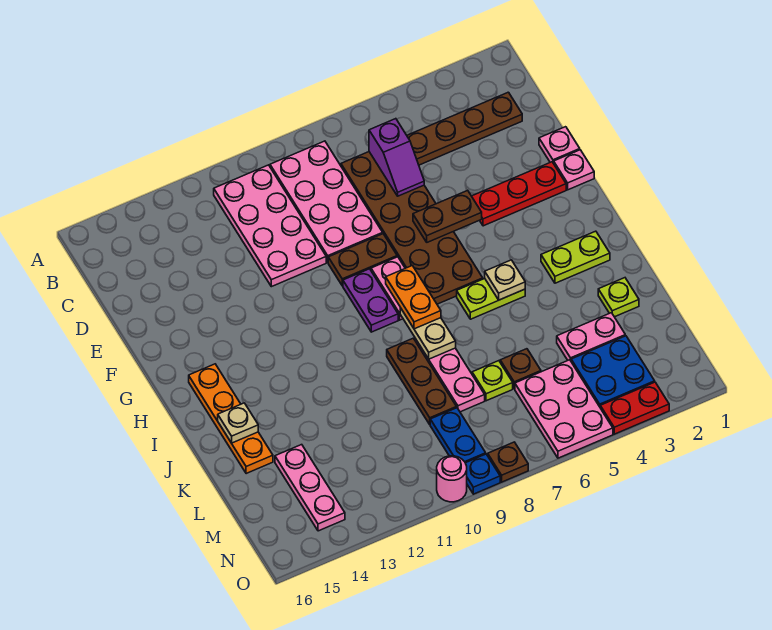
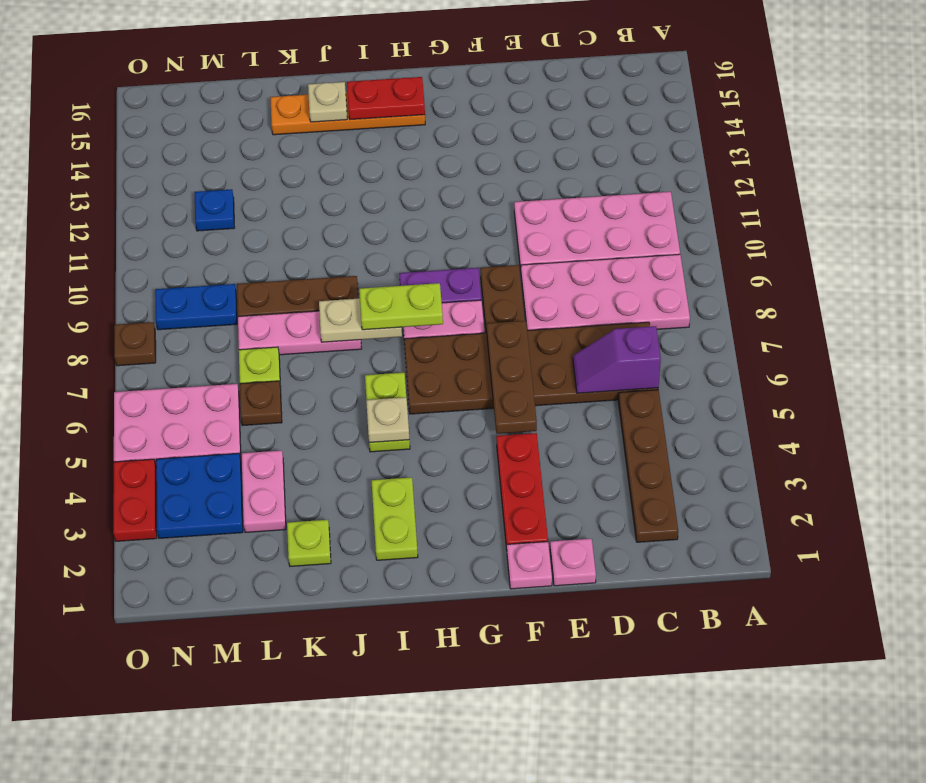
brown 1x2 plate [413,190,482,242] -> brown 1x3 plate [487,321,537,434]
orange 1x2 plate [386,266,441,329] -> lime 1x2 plate [359,283,443,330]
none -> red 1x2 plate [347,77,425,120]
pink 1x3 plate [275,445,345,531] -> none
blue 1x1 plate [466,454,500,494] -> blue 1x1 plate moved to [195,189,235,231]
pink 1x1 round brick [437,456,467,502] -> none

